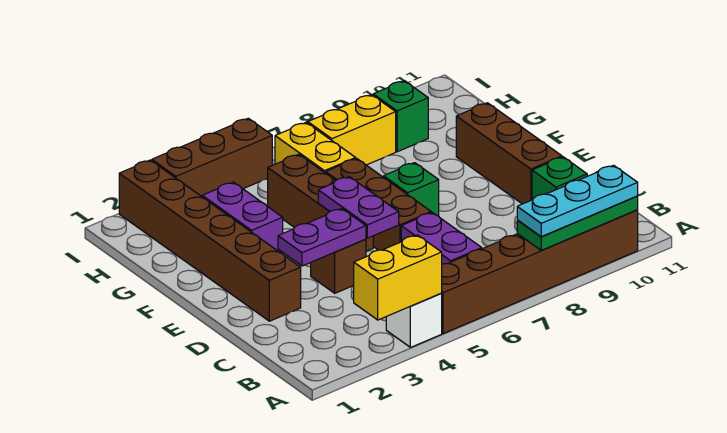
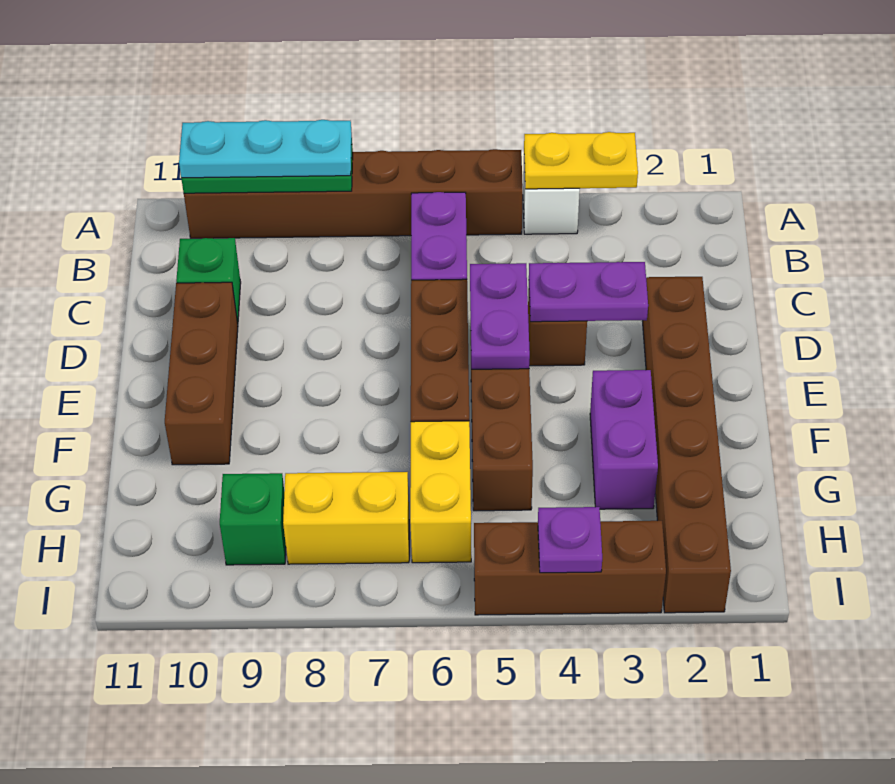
yellow 1x2 brick [354,235,442,320] -> yellow 1x2 plate [524,132,638,189]
green 1x1 brick [384,163,439,216] -> none
none -> purple 1x1 plate [538,507,602,573]

